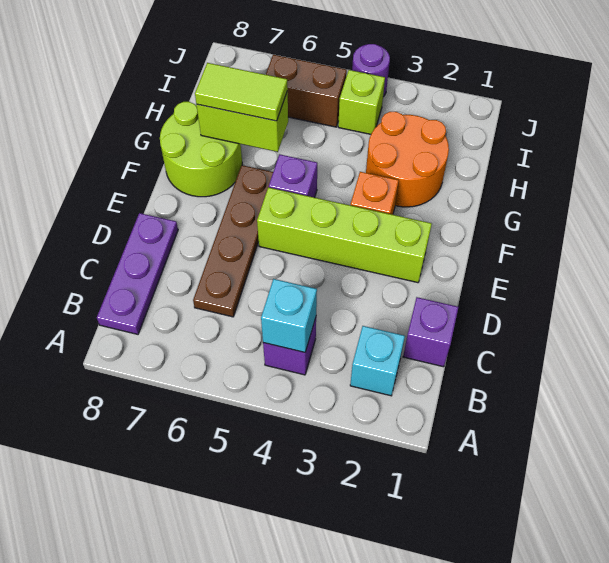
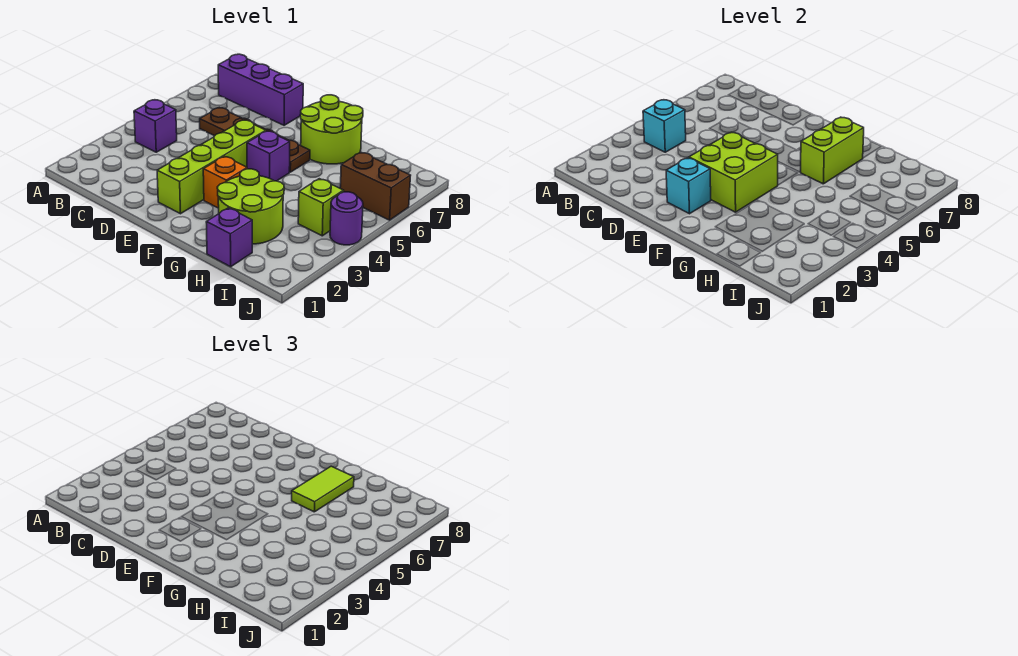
cyan 1x1 brick [350,326,405,396] -> cyan 1x1 brick moved to [666,158,711,214]
purple 1x3 plate [97,213,178,334] -> purple 1x3 brick [218,54,303,125]
purple 1x1 brick [403,297,458,367] -> purple 1x1 brick moved to [206,208,252,267]
none -> lime 2x2 brick [689,132,778,212]
orange 2x2 round brick [366,112,449,207] -> lime 2x2 round brick [217,169,284,244]
brown 1x2 brick [266,55,347,127] -> brown 1x2 brick turned to [340,152,411,220]

